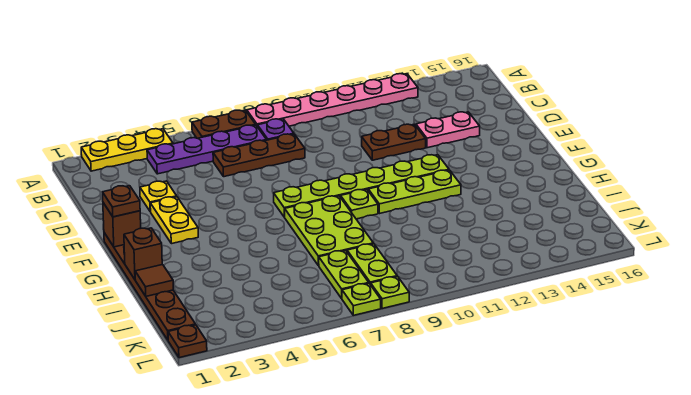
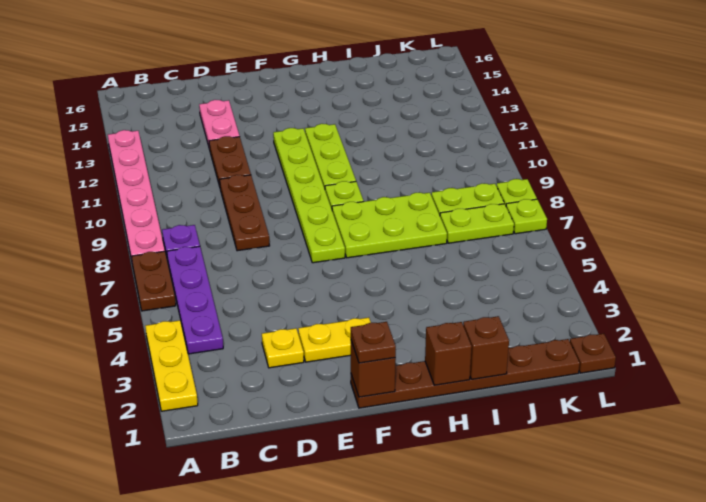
brown 1x3 plate [213,134,305,177] -> brown 1x3 plate moved to [220,175,270,251]
brown 1x1 tile [135,265,173,296] -> brown 1x1 brick [463,316,509,379]

